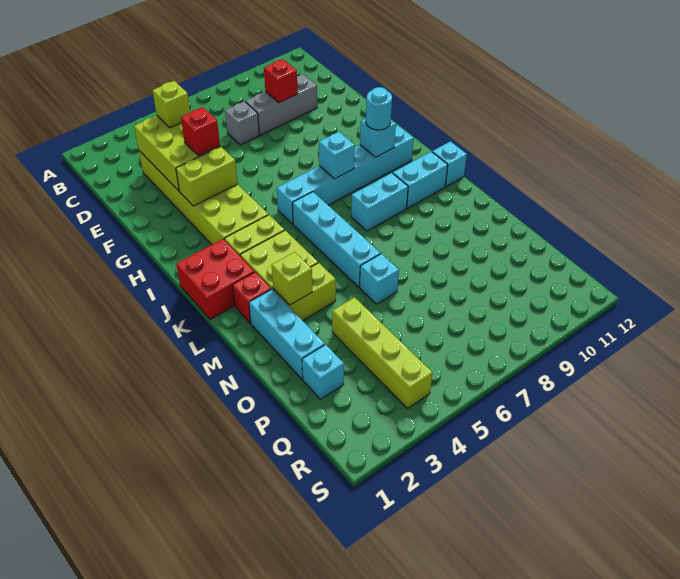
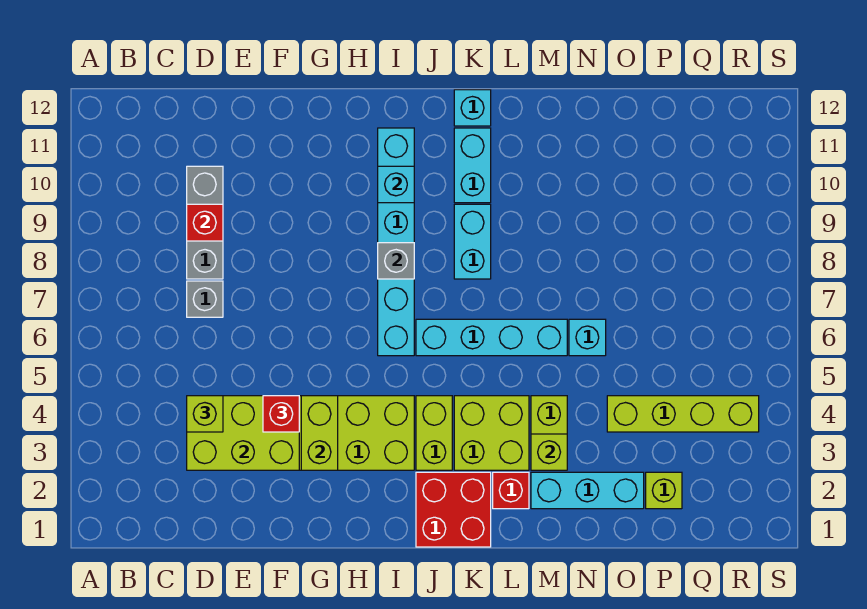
cyan 1x1 brick [319,132,355,179] -> grey 1x1 brick [378,243,414,279]
cyan 1x1 round brick [366,87,392,130] -> none
cyan 1x1 brick [302,345,344,399] -> lime 1x1 brick [646,472,682,509]

